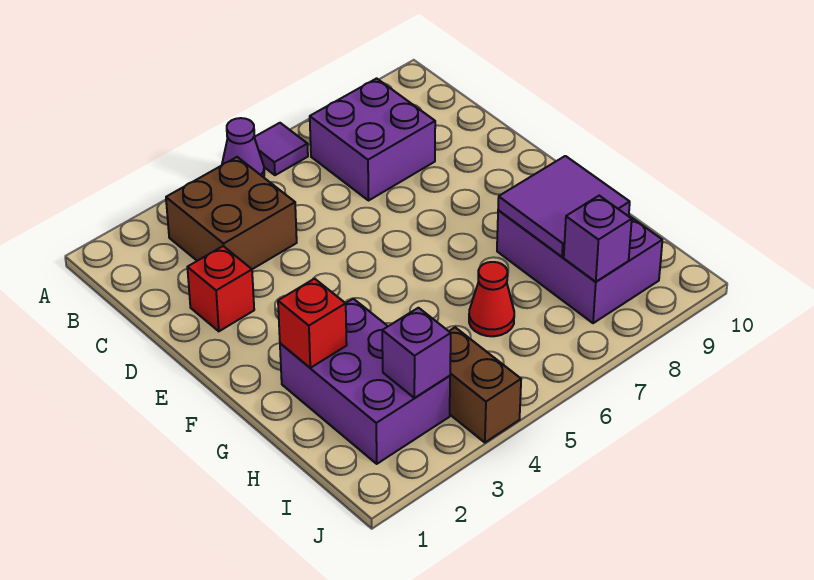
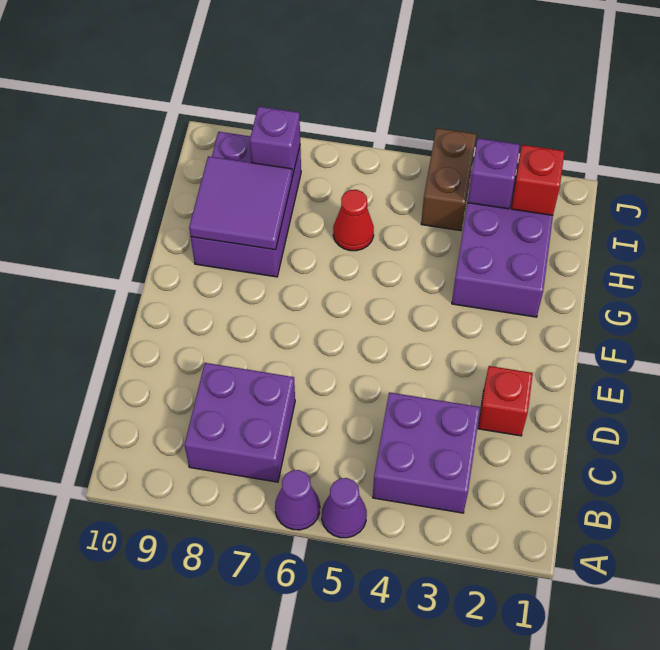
purple 1x1 tile [254,123,308,175] -> purple 1x1 cone [275,470,320,530]
brown 2x2 brick [166,157,297,269] -> purple 2x2 brick [373,392,480,513]
red 1x1 brick [278,279,347,368] -> red 1x1 brick moved to [511,145,564,215]

